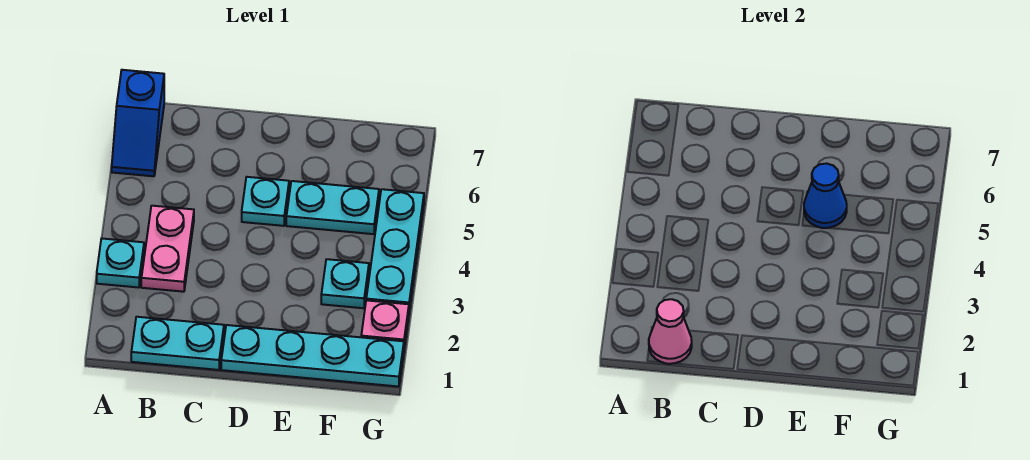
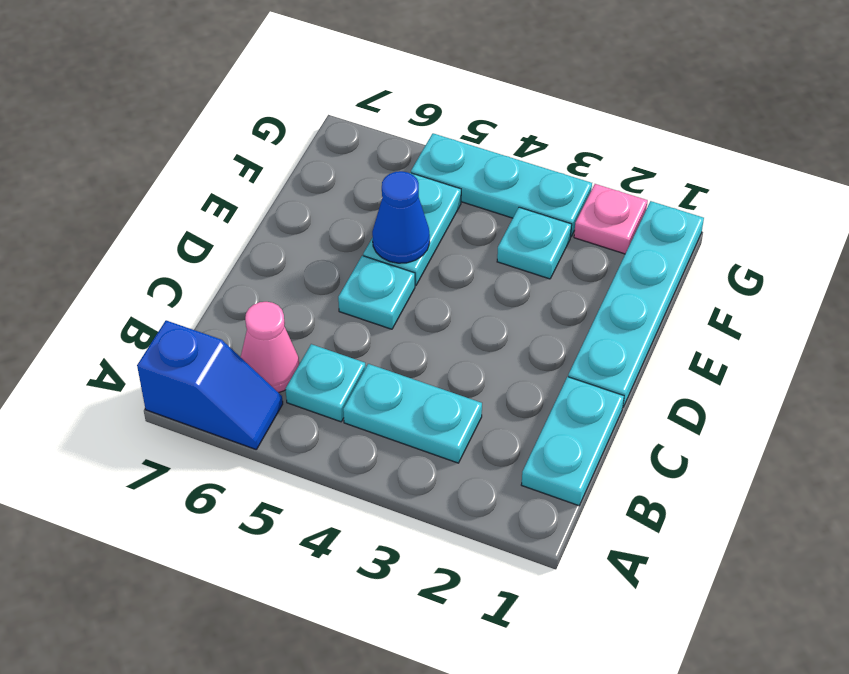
cyan 1x1 plate [97,238,144,288] -> cyan 1x1 plate moved to [286,344,366,422]
pink 1x1 cone [649,299,692,364] -> pink 1x1 cone moved to [241,302,299,393]
pink 1x2 plate [141,206,194,292] -> cyan 1x2 plate [343,364,482,463]

